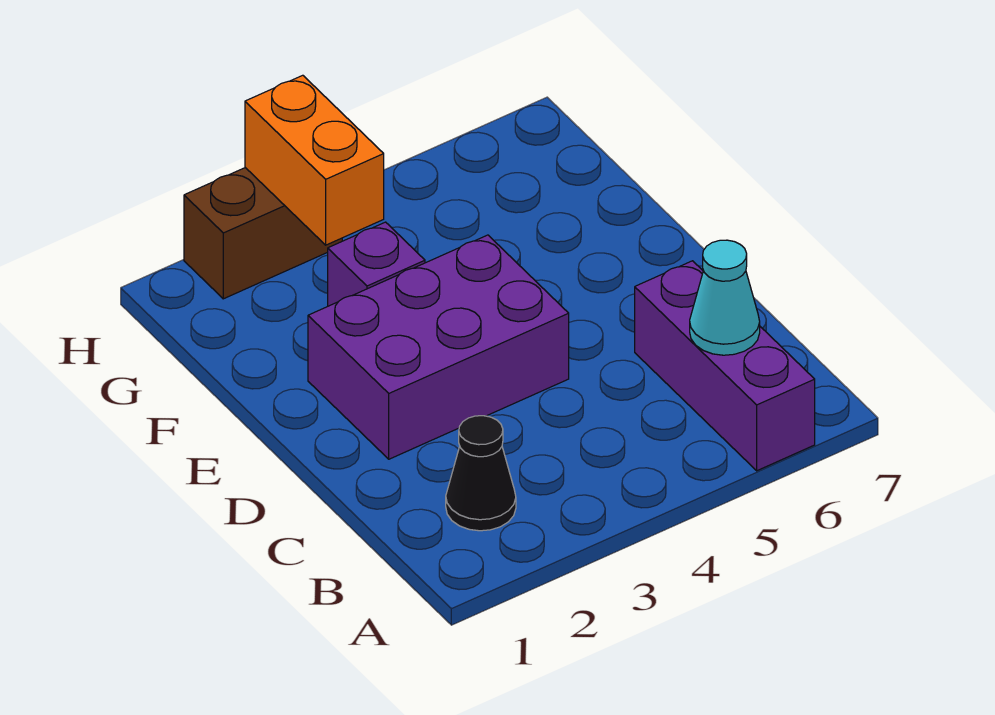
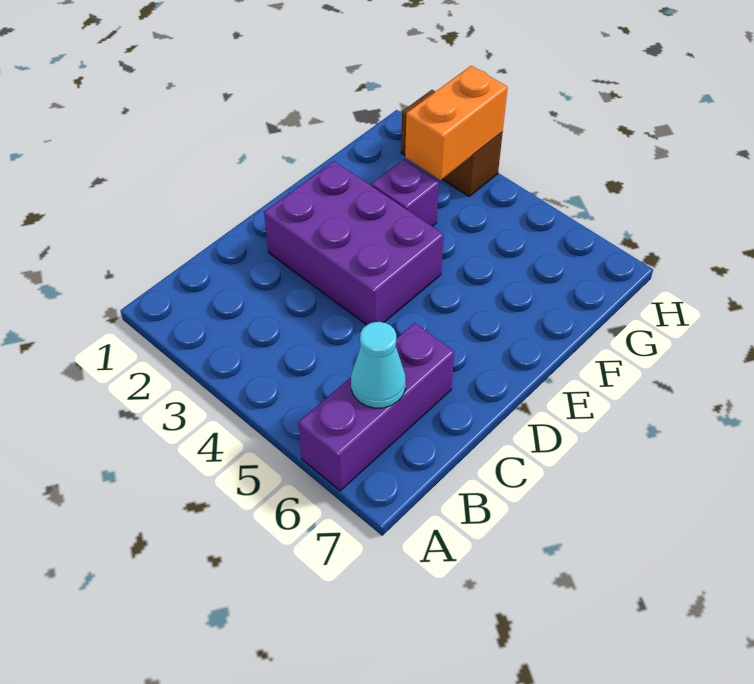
black 1x1 cone [446,416,516,531] -> none

